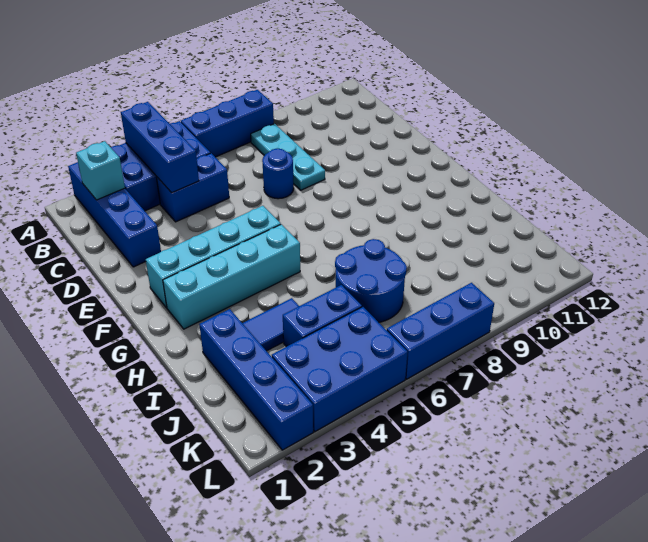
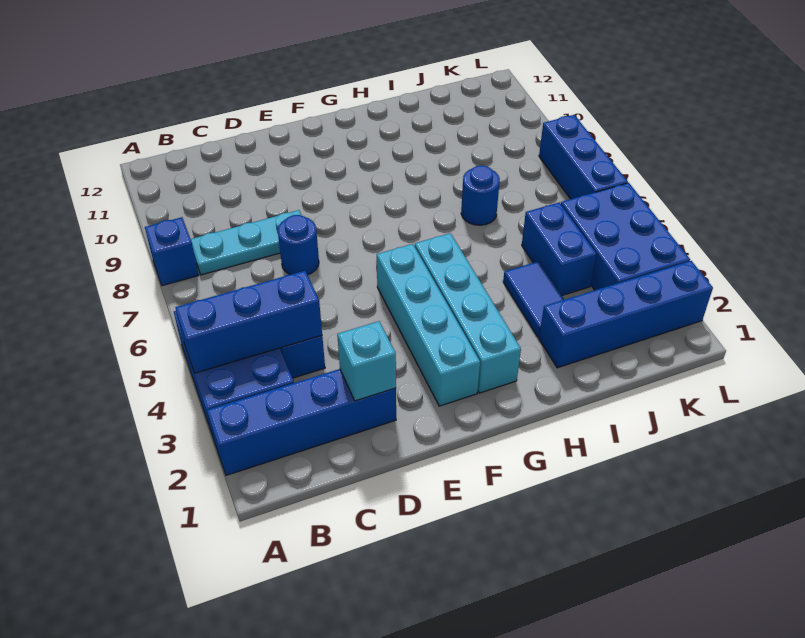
blue 1x3 brick [181,90,274,157] -> blue 1x1 brick [145,217,199,286]
cyan 1x1 brick [76,141,125,200] -> cyan 1x1 brick moved to [337,321,396,401]
blue 2x2 round brick [335,239,407,322] -> blue 1x1 round brick [461,165,500,225]

